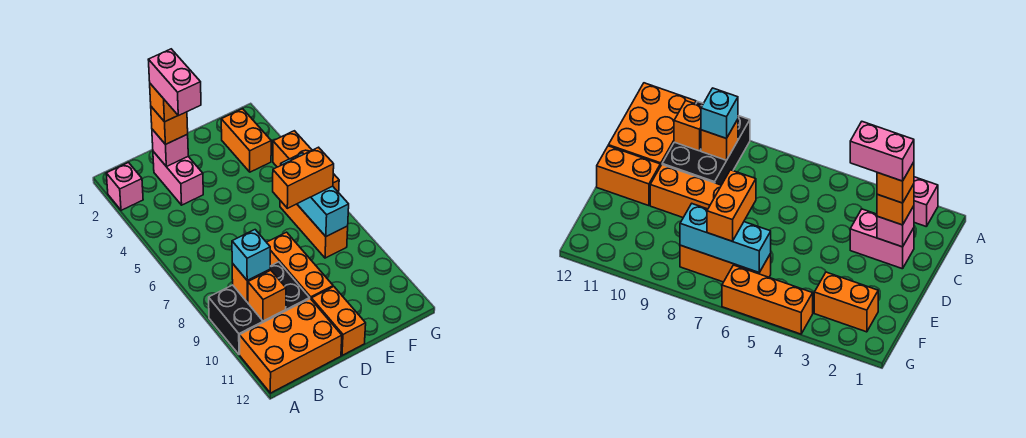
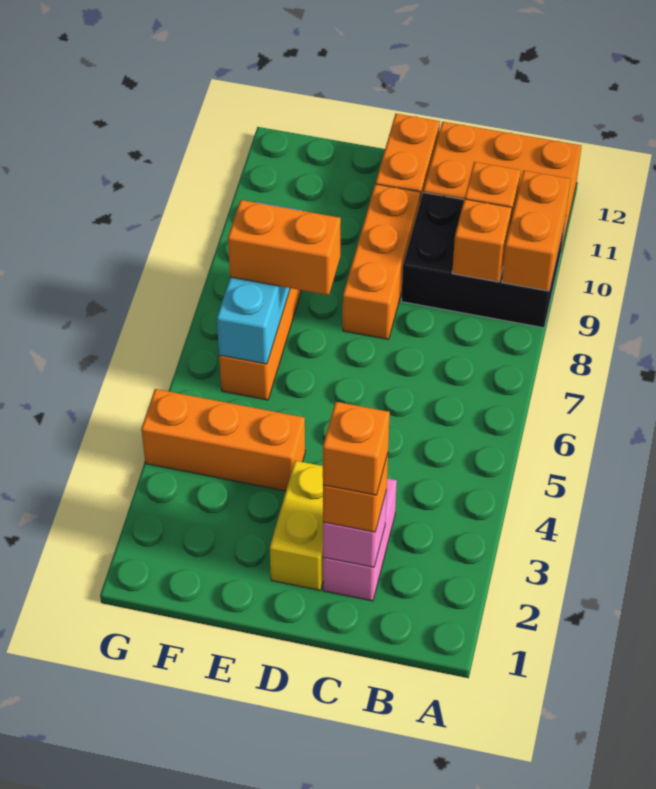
pink 1x1 brick [106,162,143,210] -> none
cyan 1x1 brick [232,230,270,280] -> none
pink 1x2 brick [148,49,201,116] -> none
none -> yellow 1x2 brick [270,461,323,590]
orange 1x2 brick [221,109,271,172] -> orange 1x2 brick moved to [502,170,571,291]
orange 1x3 brick [273,131,339,193] -> orange 1x3 brick turned to [141,389,305,491]

